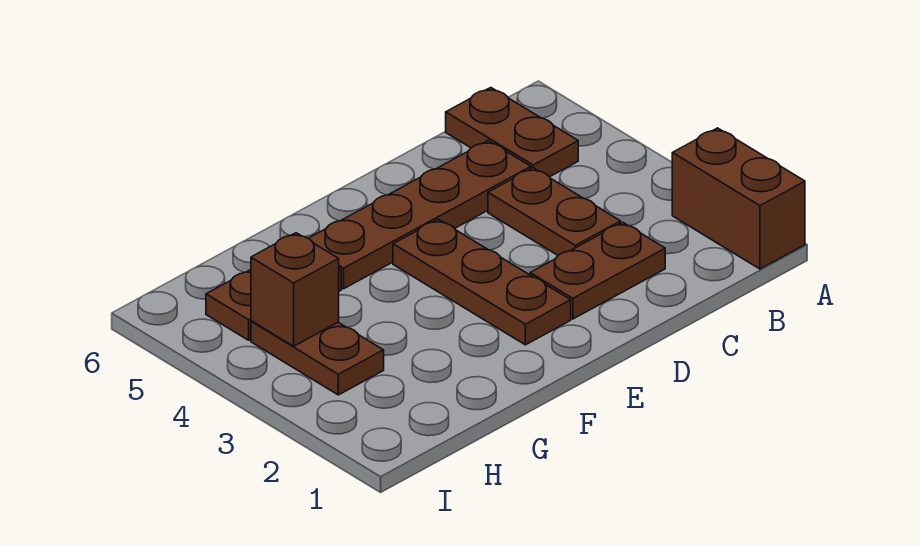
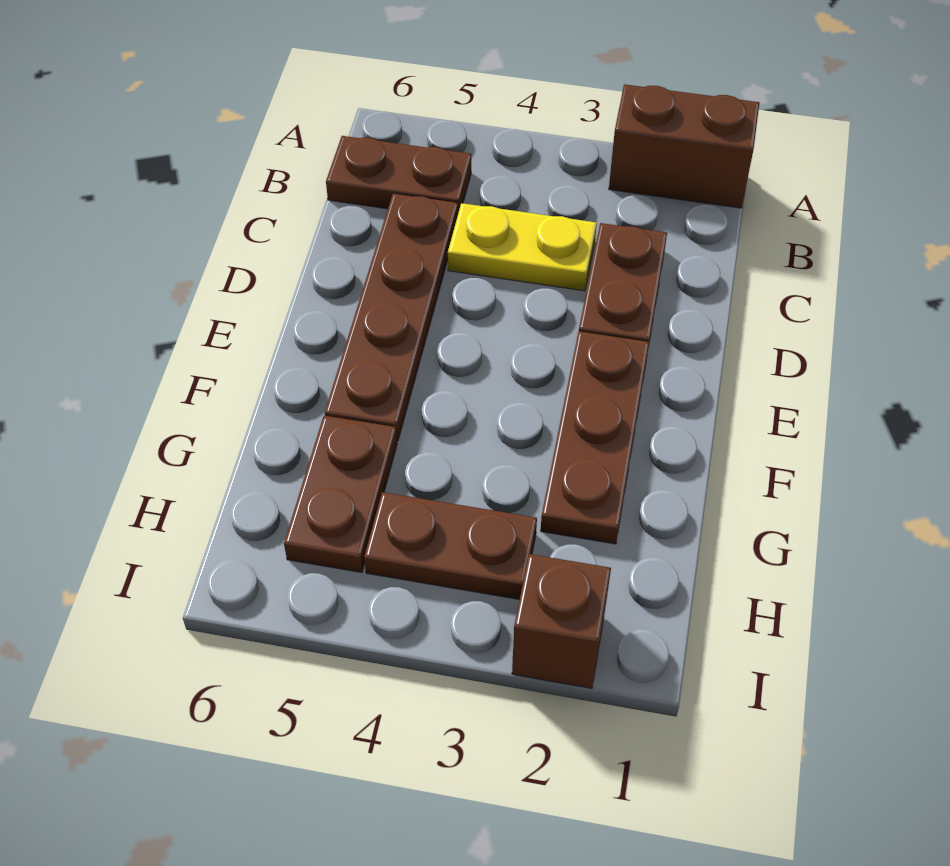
brown 1x2 plate [488,168,621,255] -> yellow 1x2 plate [448,203,597,291]
brown 1x3 plate [393,219,571,345] -> brown 1x3 plate turned to [541,331,649,544]
brown 1x1 brick [251,233,339,346] -> brown 1x1 brick moved to [512,554,611,688]

